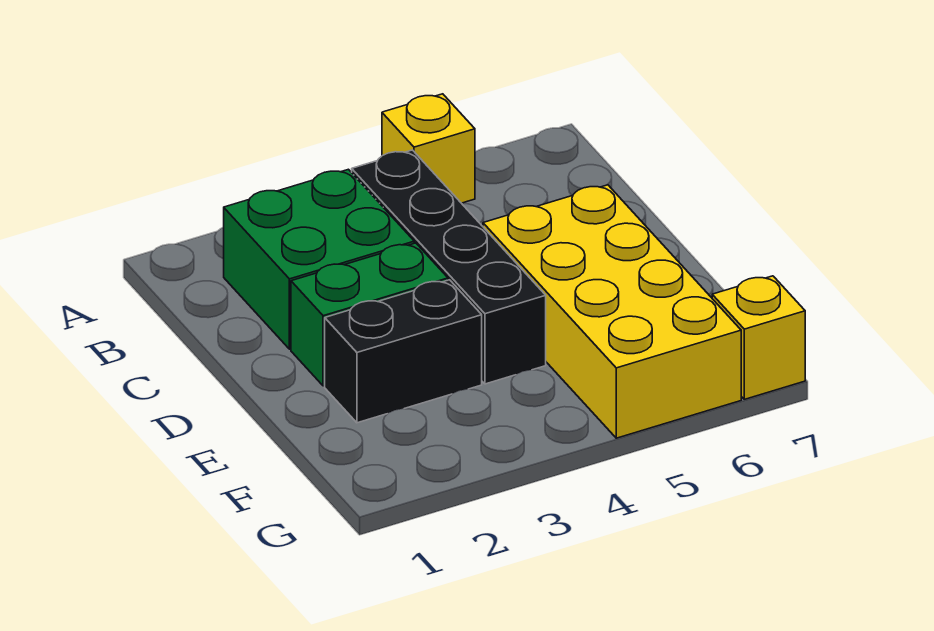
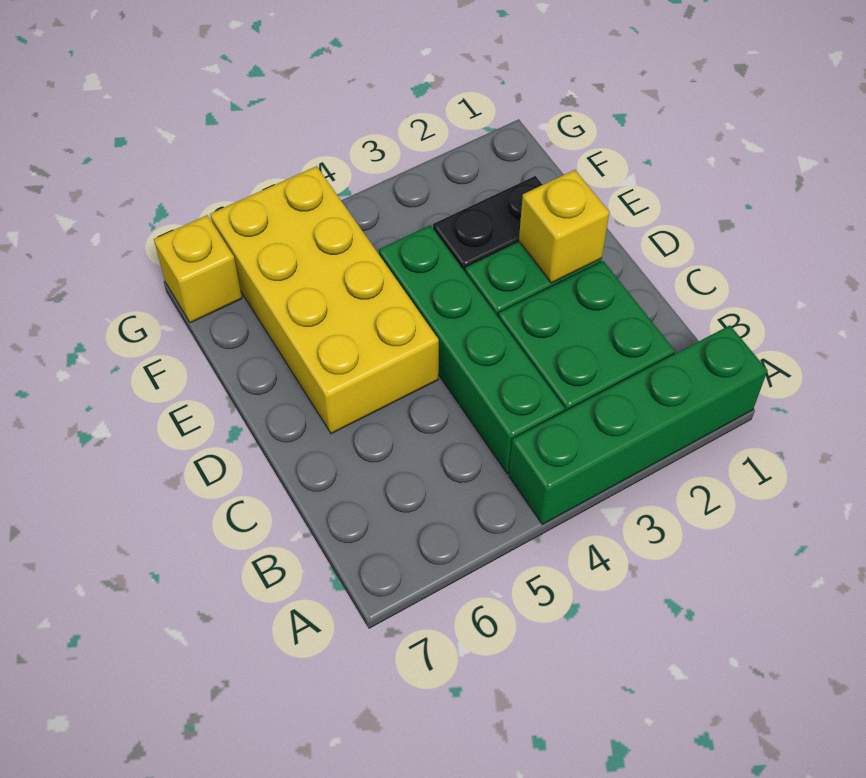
none -> green 1x4 brick [509,325,767,524]
yellow 1x1 brick [382,94,475,203] -> yellow 1x1 brick moved to [519,170,609,283]
black 1x4 brick [352,150,546,384] -> green 1x4 brick [379,225,565,474]

